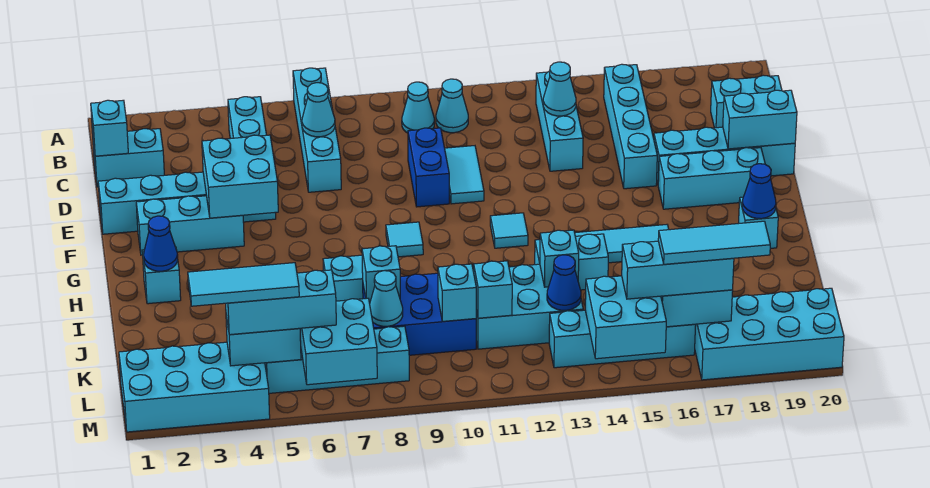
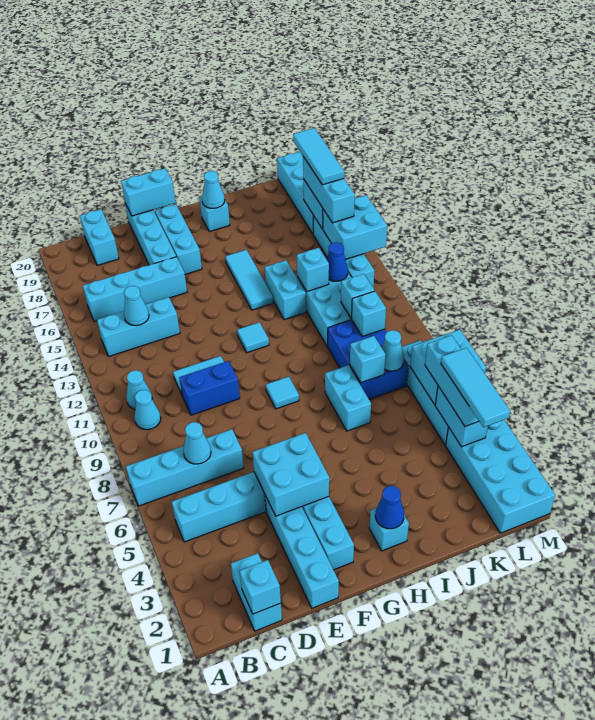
cyan 1x2 brick [723,90,797,149] -> cyan 1x2 brick turned to [121,168,176,216]
blue 1x1 cone [742,164,776,219] -> cyan 1x1 cone [202,171,225,208]

